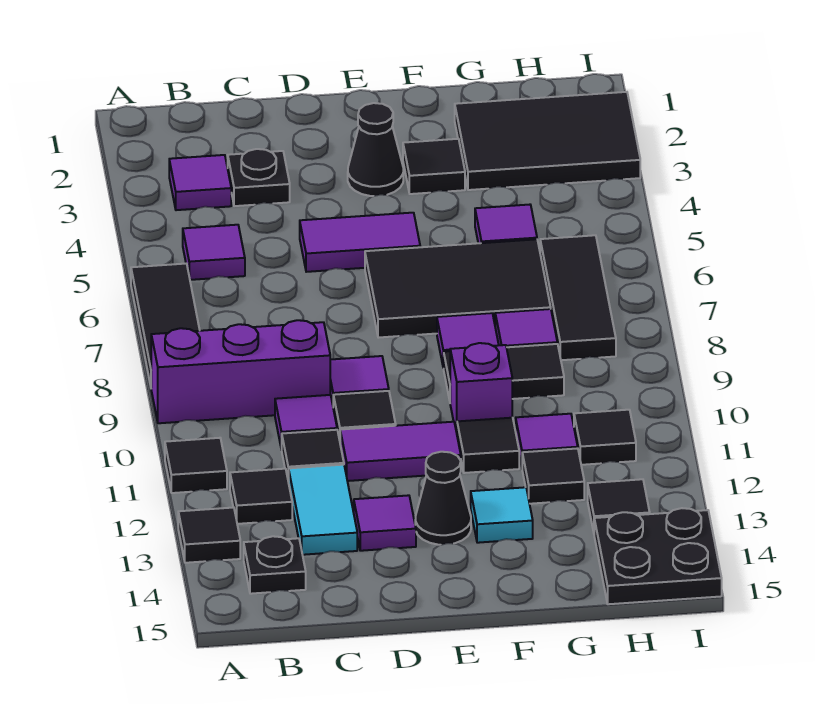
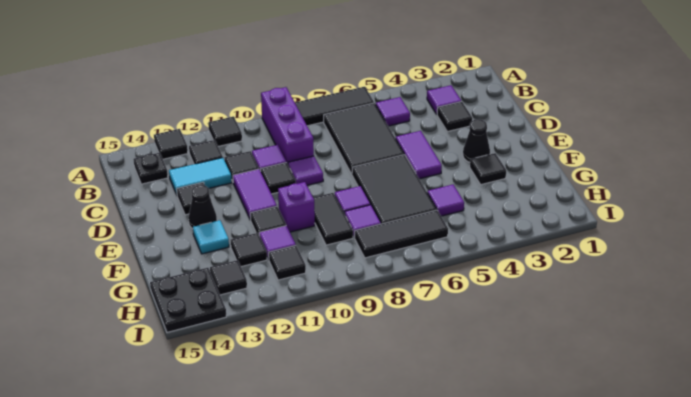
black 1x1 plate [228,149,290,206] -> black 1x1 tile [437,102,472,132]
purple 1x1 tile [354,495,416,551] -> black 1x1 tile [177,182,211,215]
black 2x3 tile [455,92,640,190] -> black 2x3 tile moved to [324,103,404,174]

